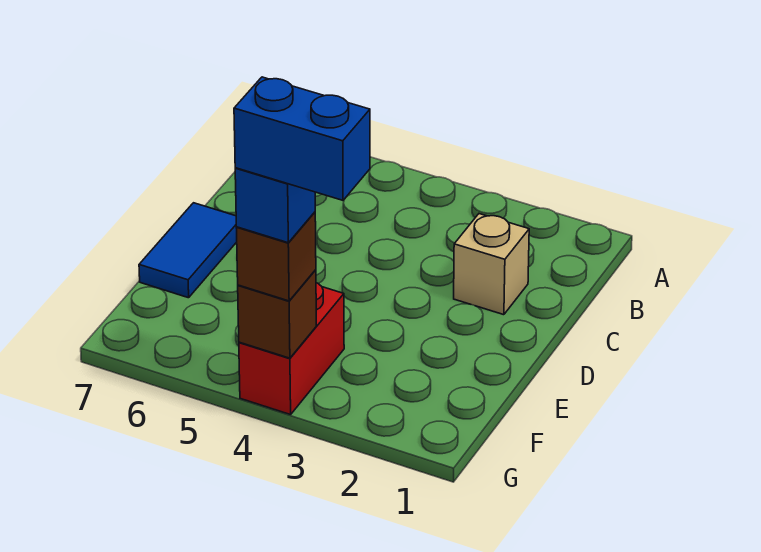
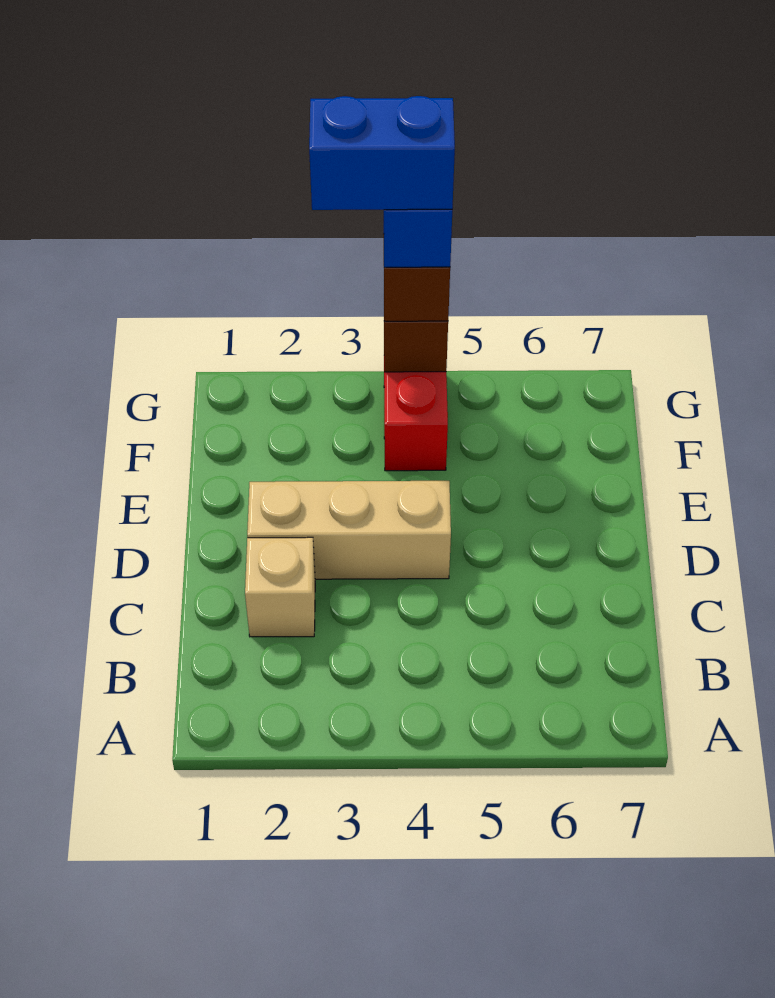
none -> tan 1x3 brick [247,481,451,579]
blue 1x2 tile [139,203,237,298] -> none

